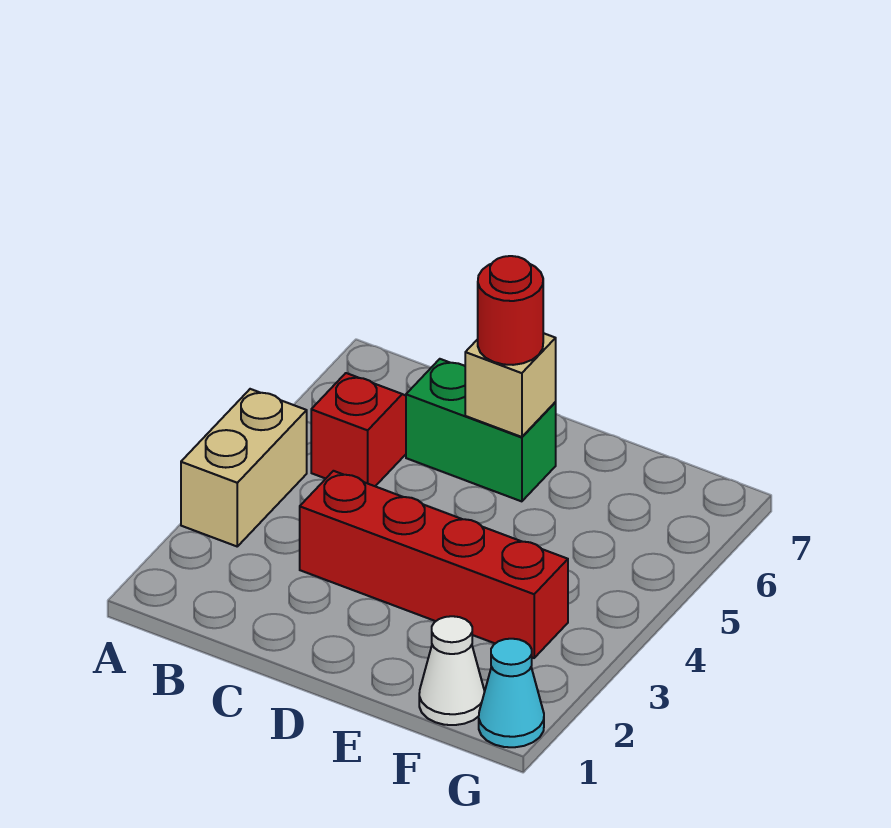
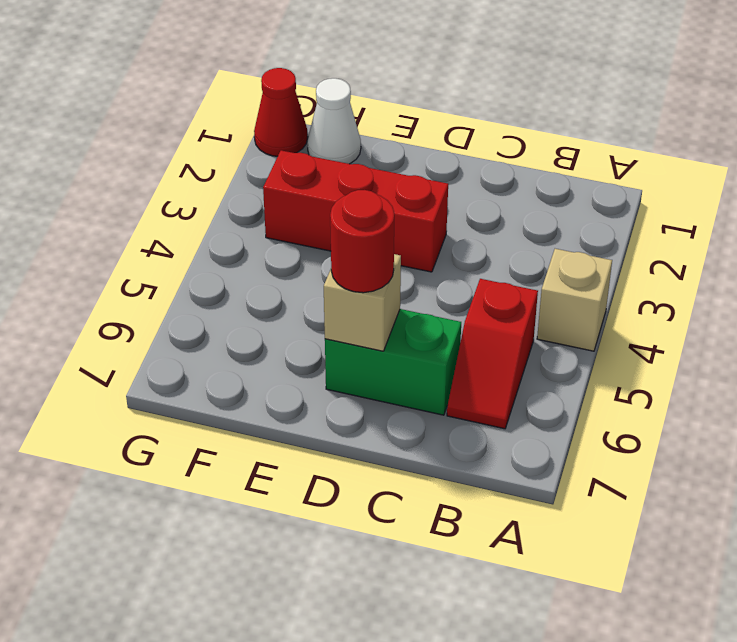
tan 1x2 brick [181,389,307,546] -> tan 1x1 brick [537,249,612,351]
red 1x4 brick [300,471,568,658] -> red 1x3 brick [263,150,448,272]
cyan 1x1 cone [479,639,544,747] -> red 1x1 cone [254,68,308,156]

